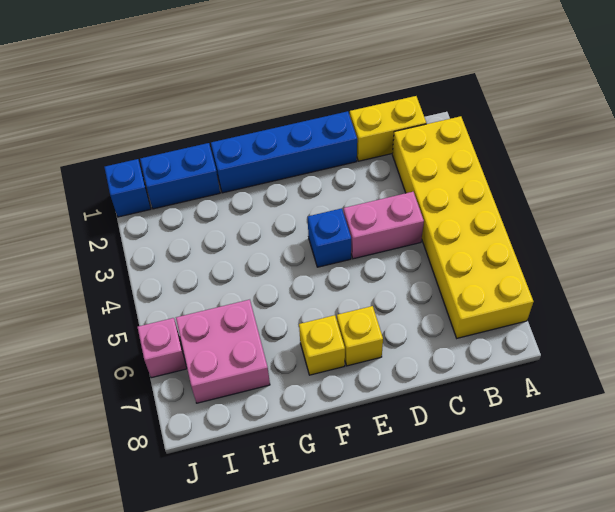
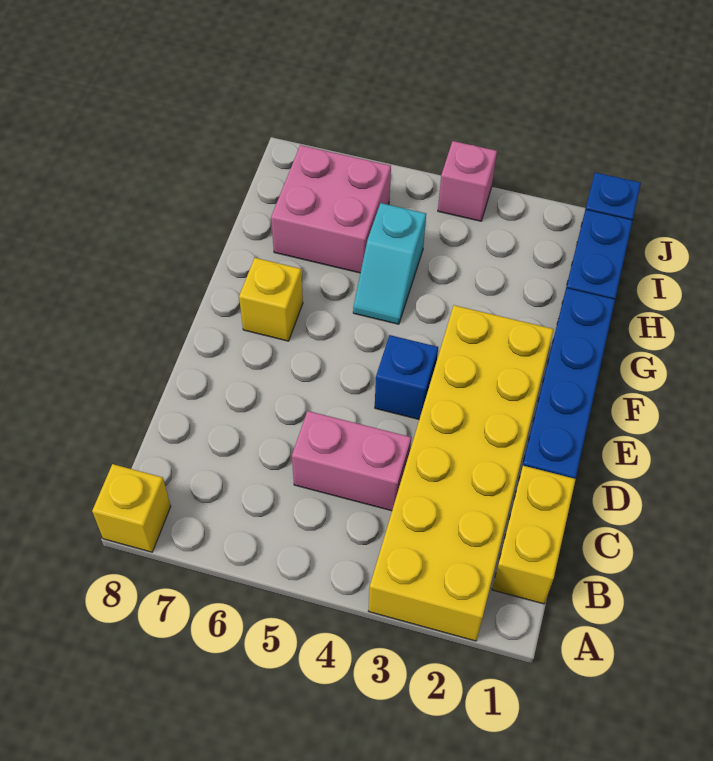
yellow 2x6 brick [392,116,534,338] -> yellow 2x6 brick turned to [369,305,554,641]
pink 1x2 brick [344,192,424,259] -> pink 1x2 brick turned to [292,411,411,511]
yellow 1x1 brick [337,306,383,366] -> yellow 1x1 brick moved to [92,464,171,552]
none -> cyan 1x2 slope [353,203,426,324]
pink 1x1 brick [138,318,187,378] -> pink 1x1 brick moved to [438,141,497,221]

